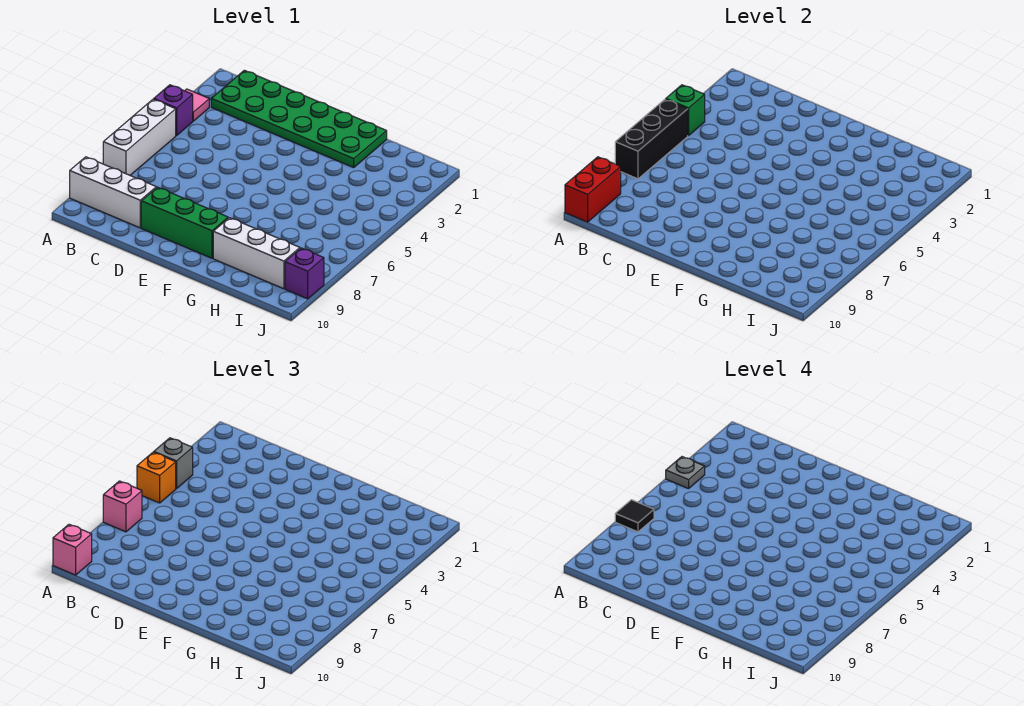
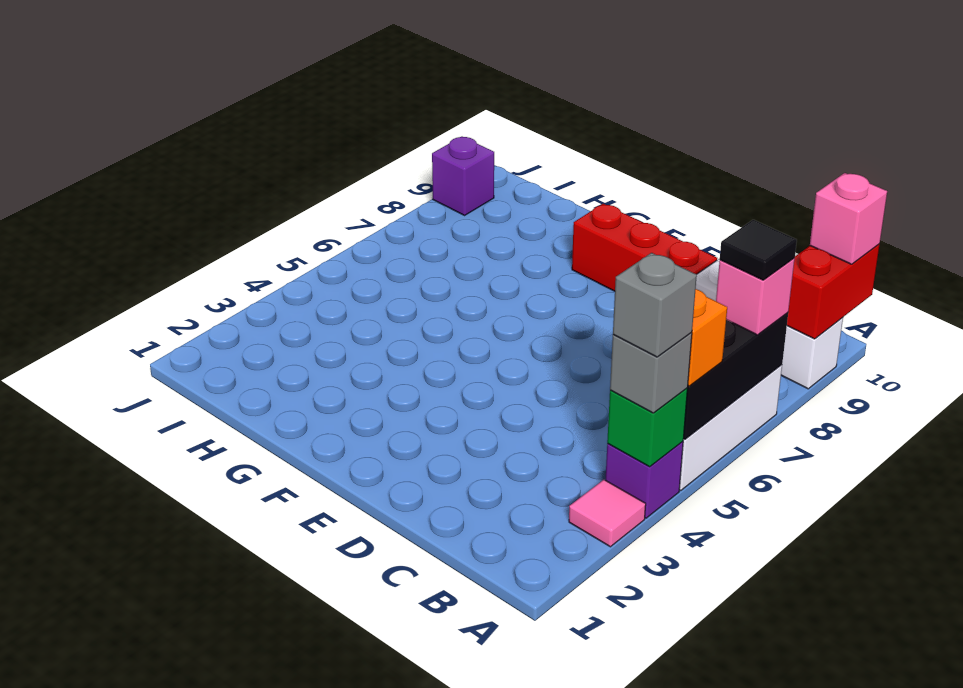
grey 1x1 plate [666,457,705,489] -> grey 1x1 brick [613,253,697,357]
green 2x6 plate [211,70,387,168] -> none
green 1x3 brick [141,187,228,258] -> red 1x3 brick [572,204,717,291]
white 1x3 brick [213,218,300,289] -> none

